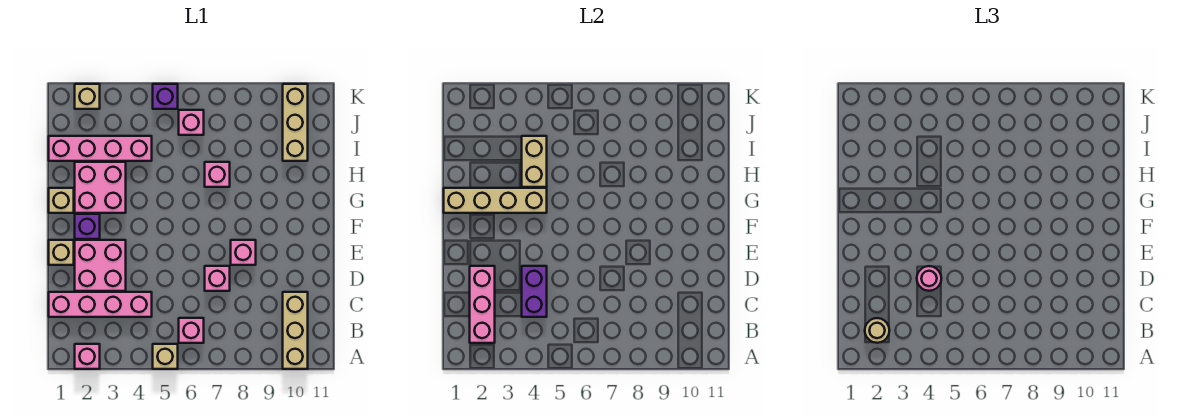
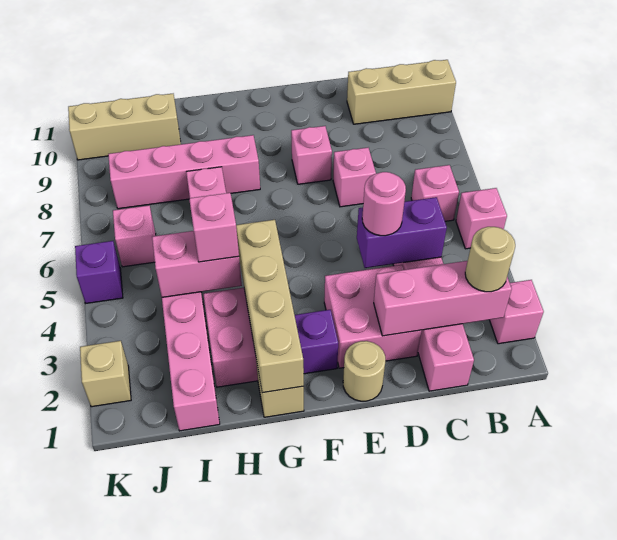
tan 1x1 brick [153,344,178,369] -> pink 1x1 brick [456,188,507,249]
tan 1x1 brick [49,240,74,265] -> tan 1x1 round brick [343,341,386,401]
none -> pink 1x4 brick [108,135,260,209]
tan 1x2 brick [522,136,547,187] -> pink 1x2 brick [152,231,242,297]
none -> pink 1x1 brick [189,193,239,262]

